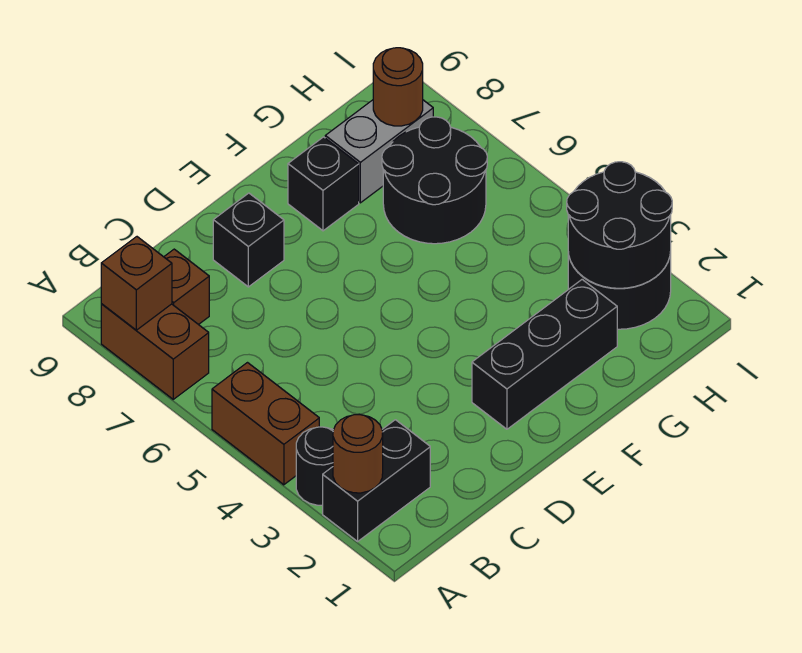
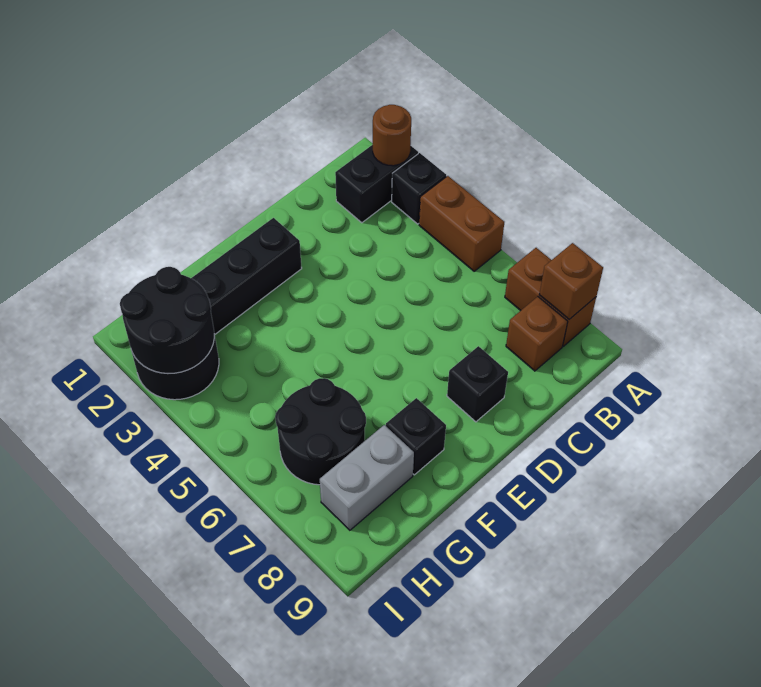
black 1x1 round brick [296,427,333,505] -> black 1x1 brick [392,153,446,224]
brown 1x1 round brick [373,48,423,126] -> none

